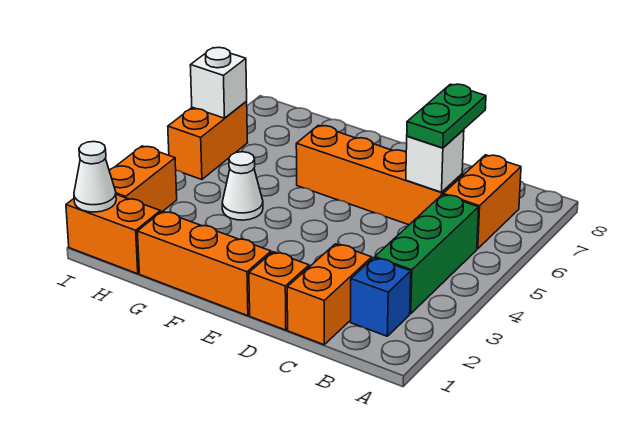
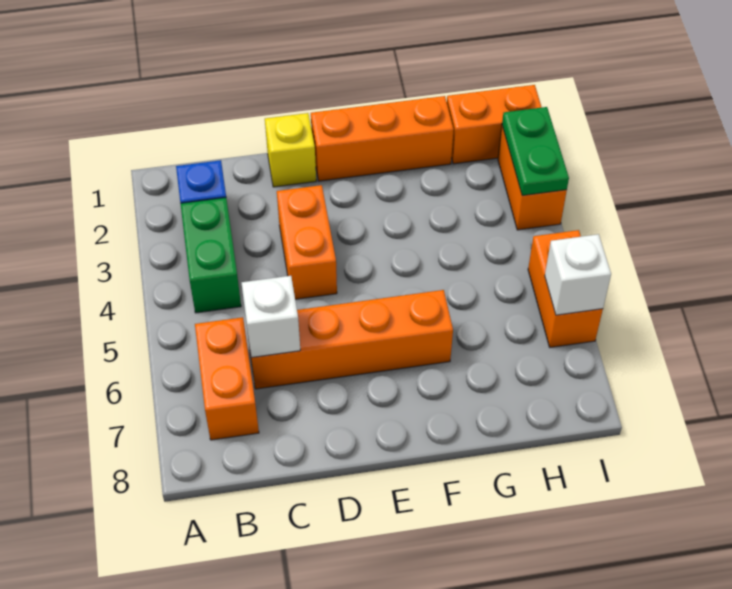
green 1x3 brick [375,195,479,314] -> green 1x2 brick [180,198,241,313]
orange 1x2 brick [287,244,372,345] -> orange 1x2 brick moved to [277,185,337,299]
green 1x2 plate [407,84,486,148] -> green 1x2 plate moved to [502,107,569,196]
orange 1x1 brick [249,252,309,330] -> yellow 1x1 brick [265,113,316,187]
white 1x1 cone [222,152,263,220] -> none
white 1x1 cone [74,141,116,212] -> none

